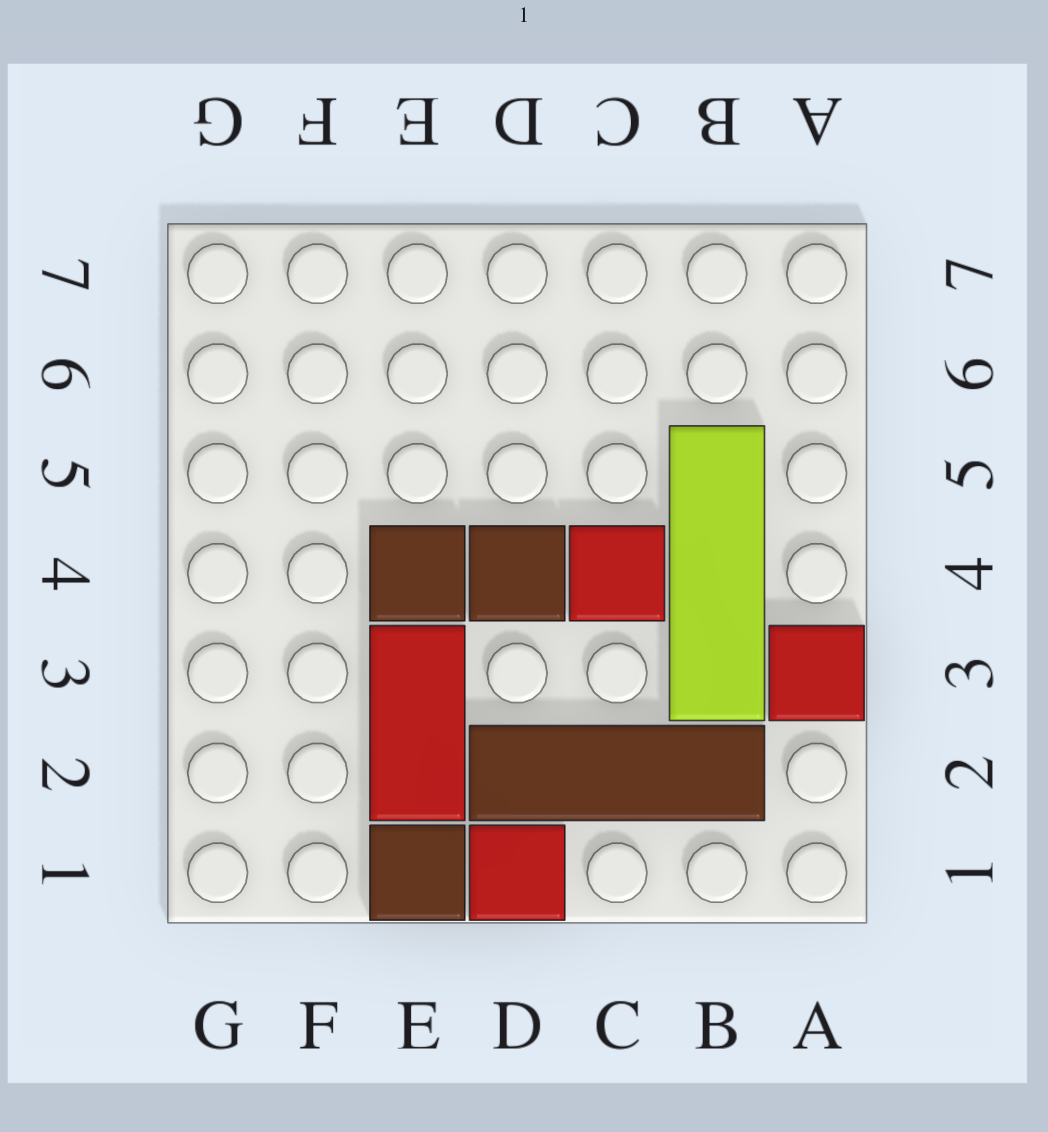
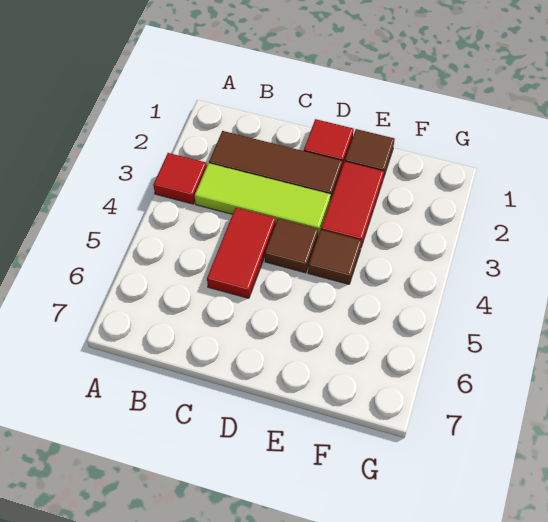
lime 1x3 tile [670,426,765,721] -> lime 1x3 tile turned to [195,163,331,235]
red 1x1 tile [570,526,665,621] -> red 1x2 tile [207,208,276,298]

